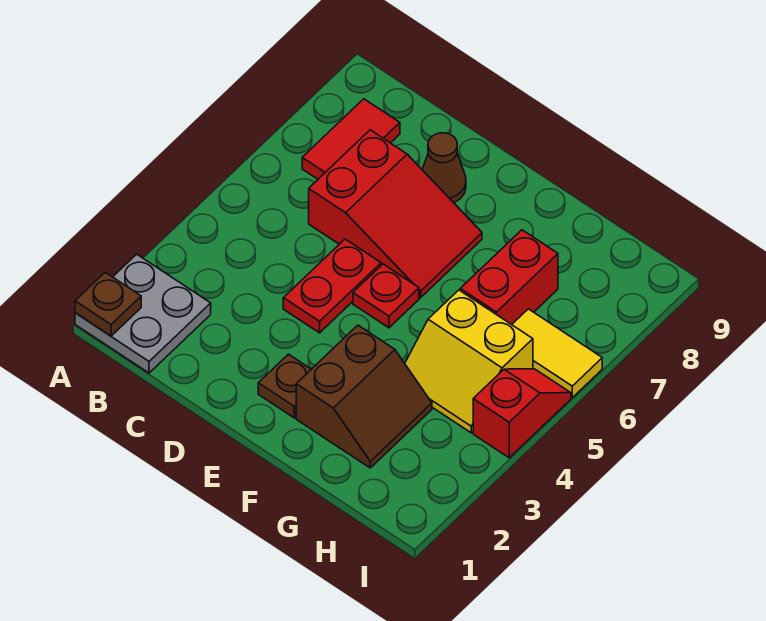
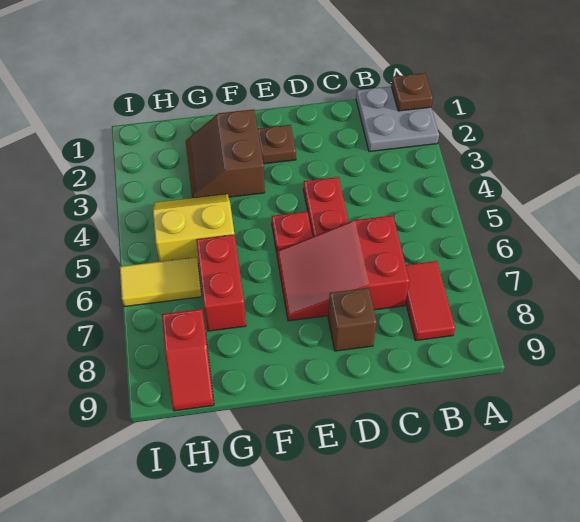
brown 1x1 cone [422,133,466,203] -> brown 1x1 brick [328,288,377,351]
red 1x2 slope [473,369,571,458] -> red 1x2 slope moved to [162,309,214,411]

